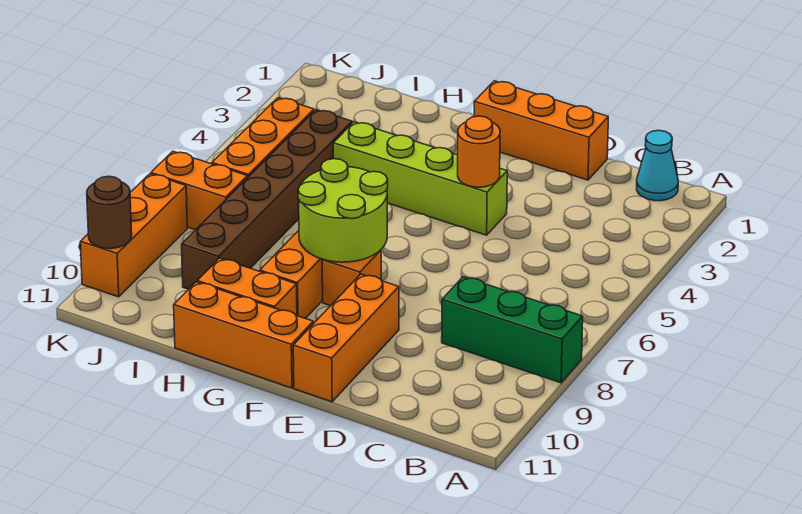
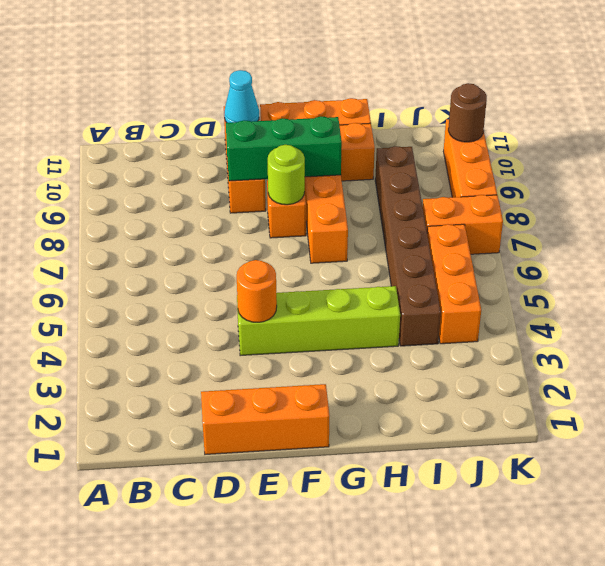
green 1x3 brick [442,277,583,383] -> green 1x3 brick moved to [226,116,342,181]
cyan 1x1 cone [637,130,678,201] -> cyan 1x1 cone moved to [224,70,259,123]
lime 2x2 round brick [298,159,388,262] -> lime 1x1 round brick [268,145,305,205]

